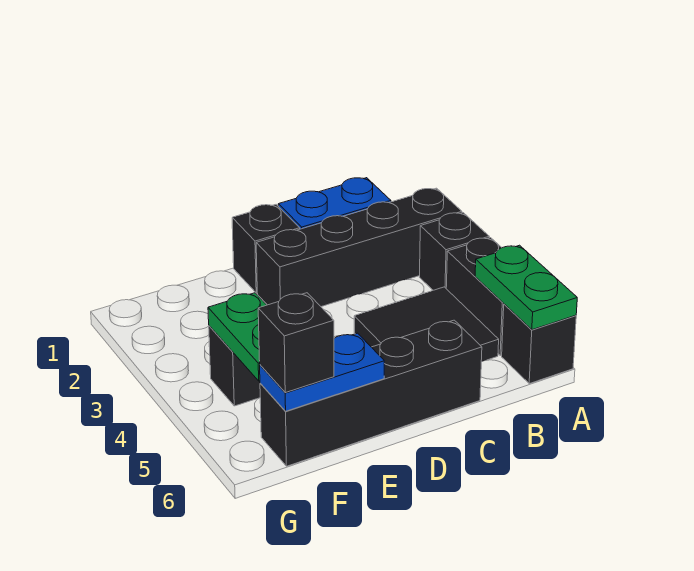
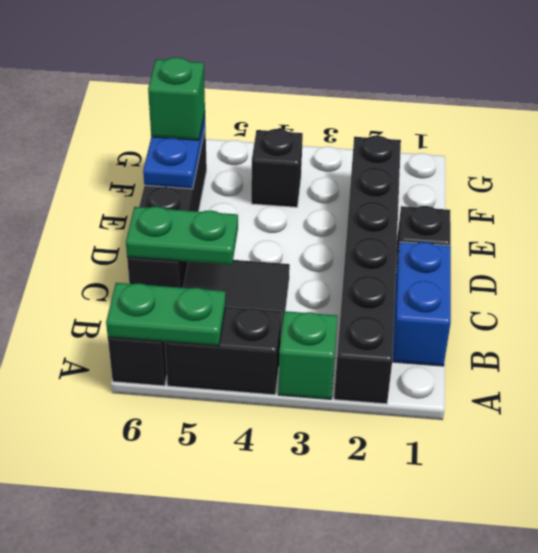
black 1x4 brick [256,188,462,307] -> black 1x6 brick [334,136,401,404]
black 1x1 brick [420,213,489,290] -> green 1x1 brick [278,311,338,399]
green 1x2 plate [208,293,266,381] -> green 1x2 plate moved to [126,207,238,265]
black 1x1 brick [258,293,334,393] -> green 1x1 brick [148,57,205,140]

